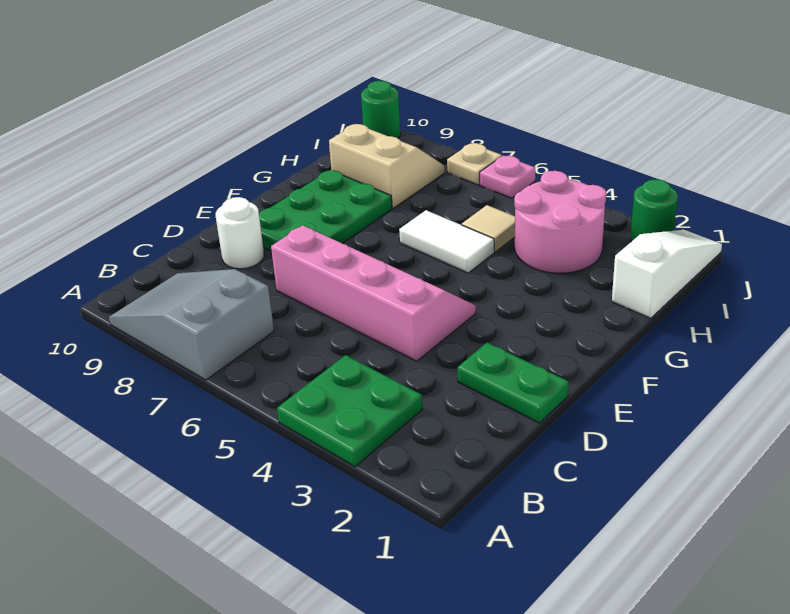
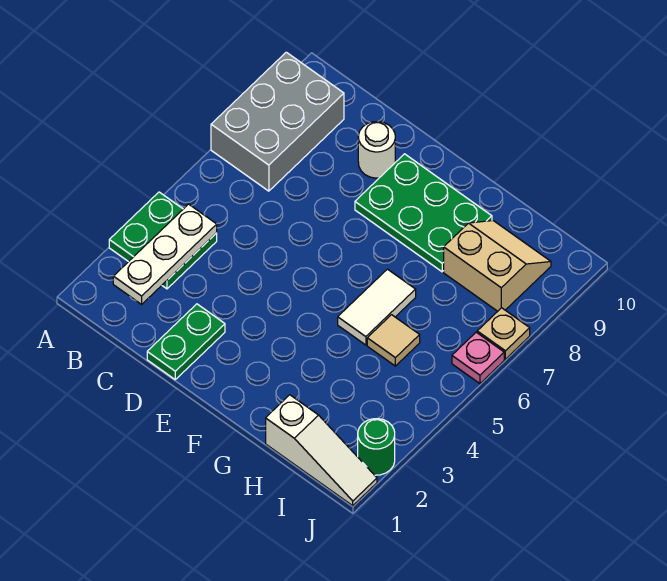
grey 2x3 slope [109,269,274,380] -> grey 2x3 brick [211,52,344,191]
none -> white 1x3 plate [113,204,217,304]
pink 2x4 slope [271,225,476,361] -> none
pink 2x2 round brick [514,171,606,273] -> none
tan 2x2 slope [329,124,445,208] -> tan 2x2 slope turned to [444,221,551,311]
green 1x1 round brick [361,81,400,138] -> none

